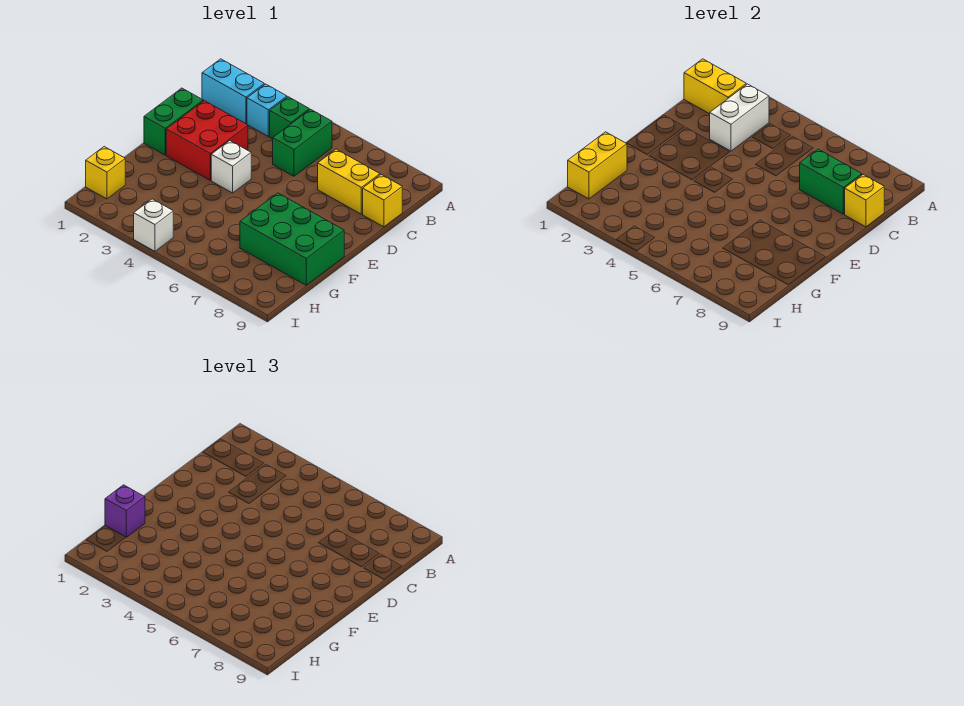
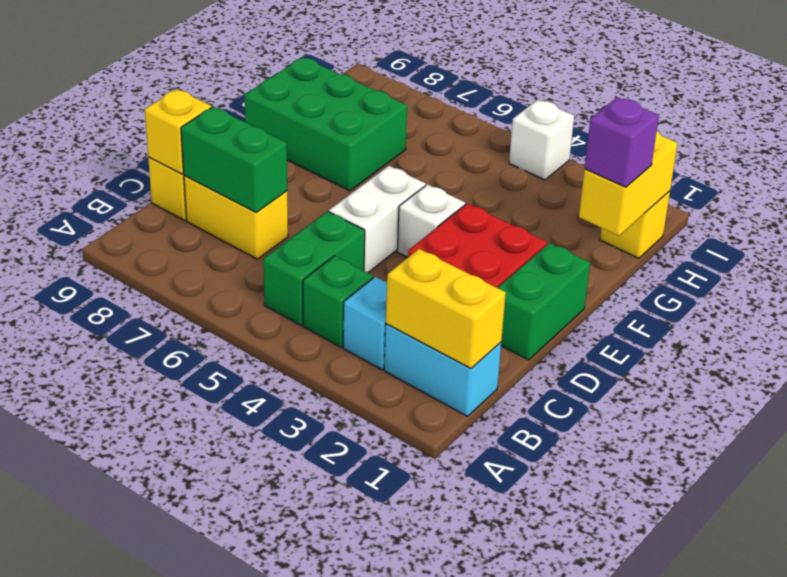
white 1x2 brick [710,84,769,151] -> white 1x2 brick moved to [329,166,426,273]

